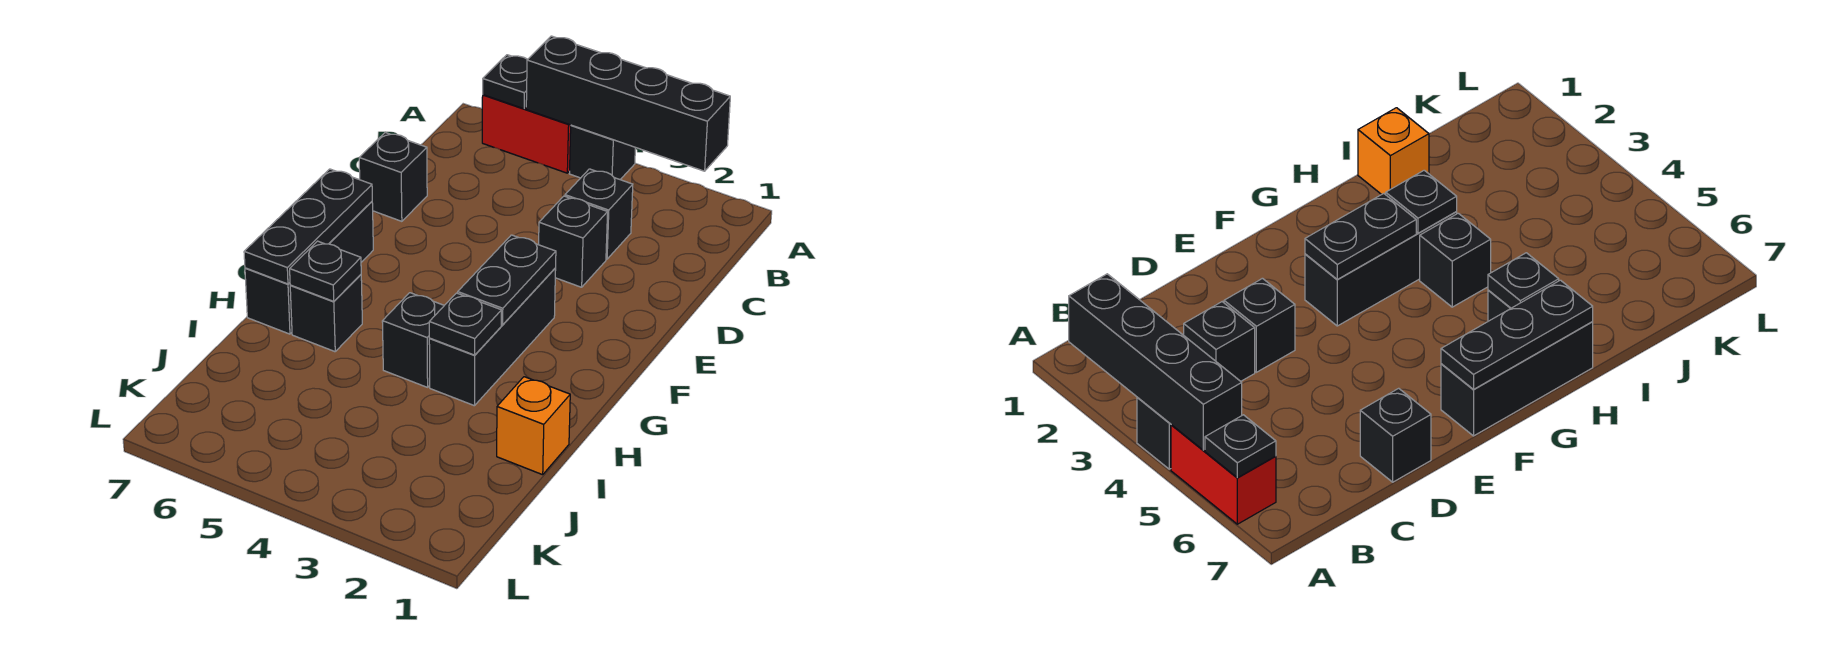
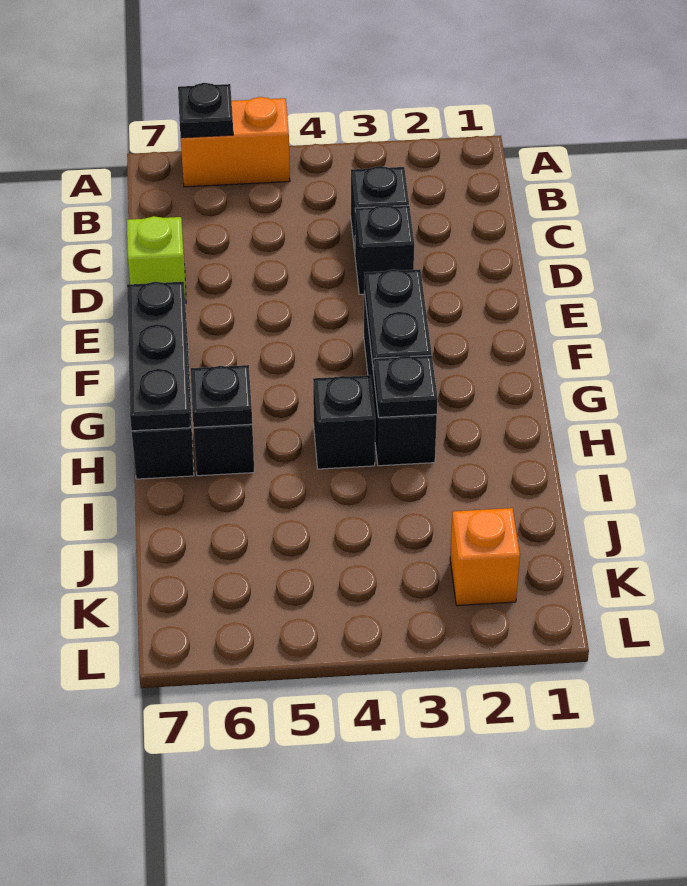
black 1x4 brick [526,36,730,171] -> none
black 1x1 brick [569,125,635,179] -> none
red 1x2 brick [482,95,571,173] -> orange 1x2 brick [181,97,290,187]
black 1x1 brick [359,133,427,221] -> lime 1x1 brick [127,216,186,303]
orange 1x1 brick [497,377,570,475] -> orange 1x1 brick moved to [450,508,520,606]

